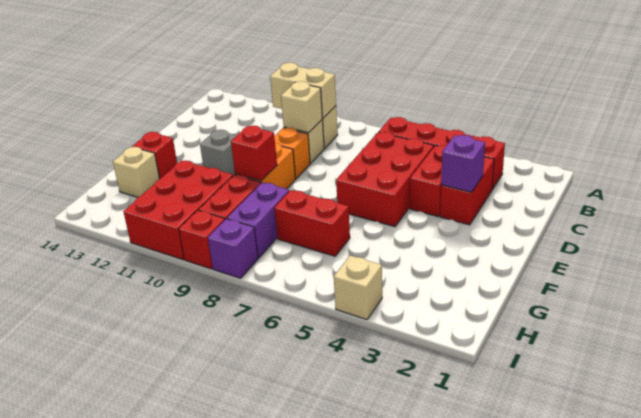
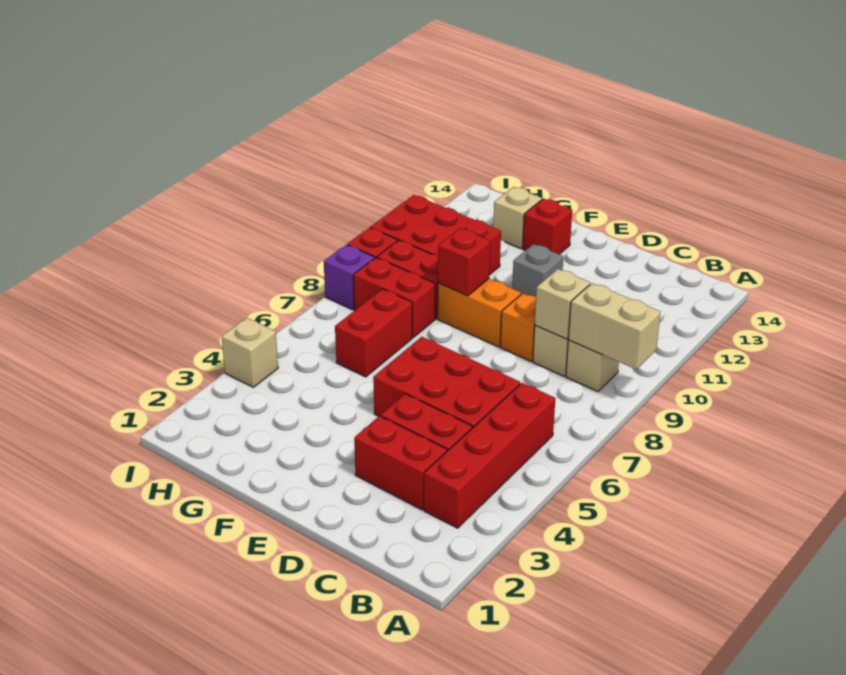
tan 1x2 brick [270,63,336,118] -> tan 1x2 brick turned to [568,283,661,369]
purple 1x1 brick [441,135,485,192] -> none
purple 1x2 brick [227,182,289,258] -> red 1x2 brick [353,258,435,337]

